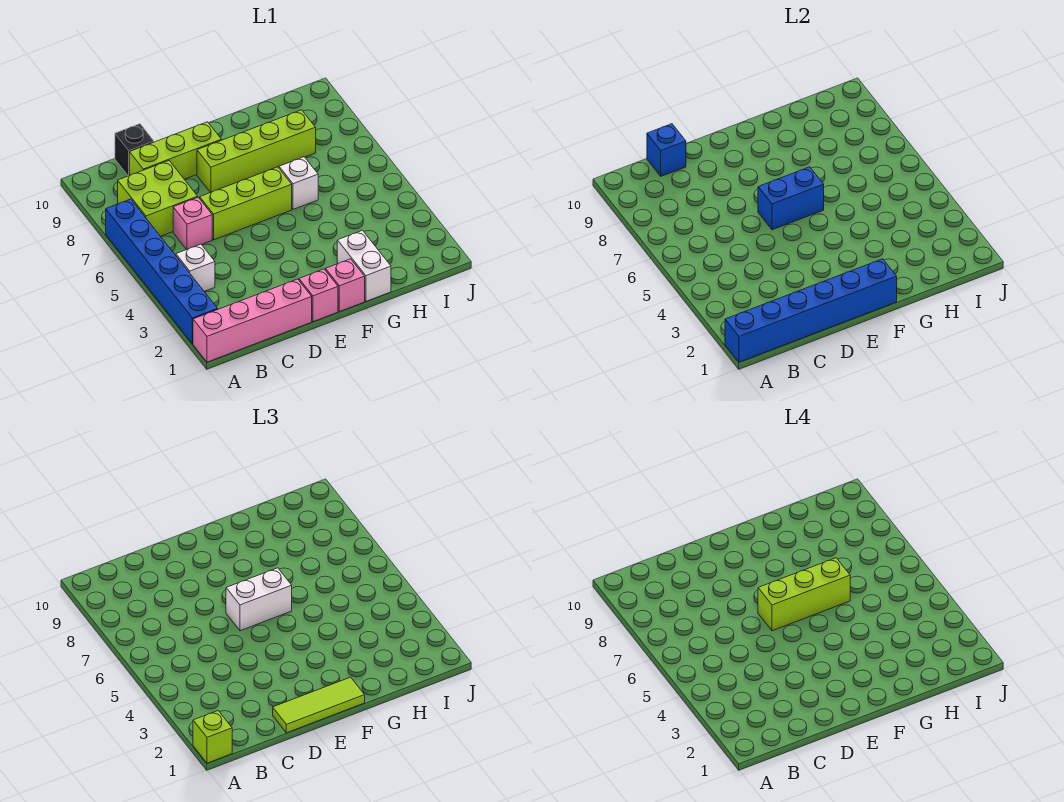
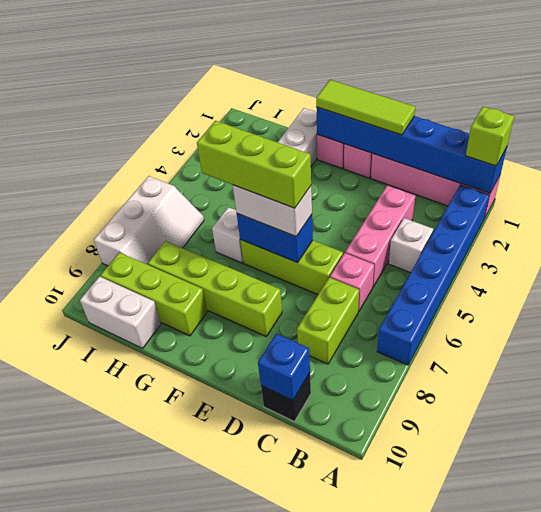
lime 2x2 brick [118,161,198,236] -> lime 1x2 brick [297,277,359,364]
none -> pink 1x3 brick [345,185,416,287]
lime 1x3 brick [129,122,221,179] -> lime 1x3 brick moved to [101,253,207,336]
none -> white 1x2 brick [80,277,161,348]
none -> white 2x3 slope [94,176,204,266]

